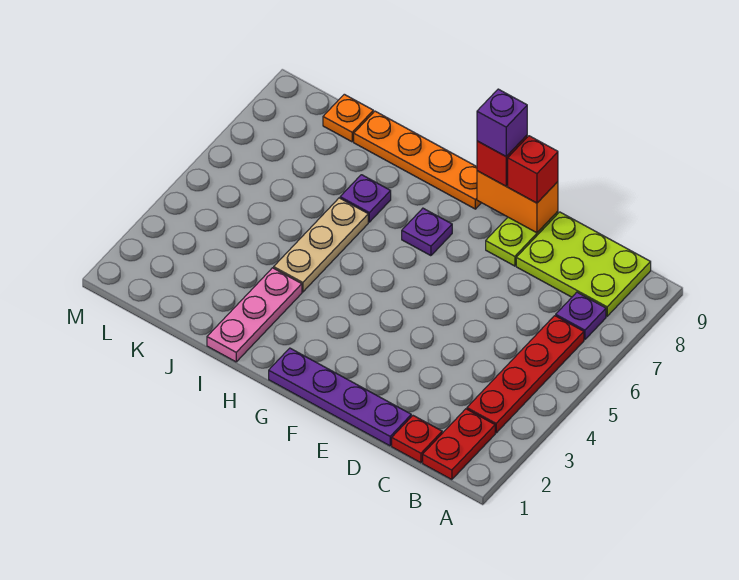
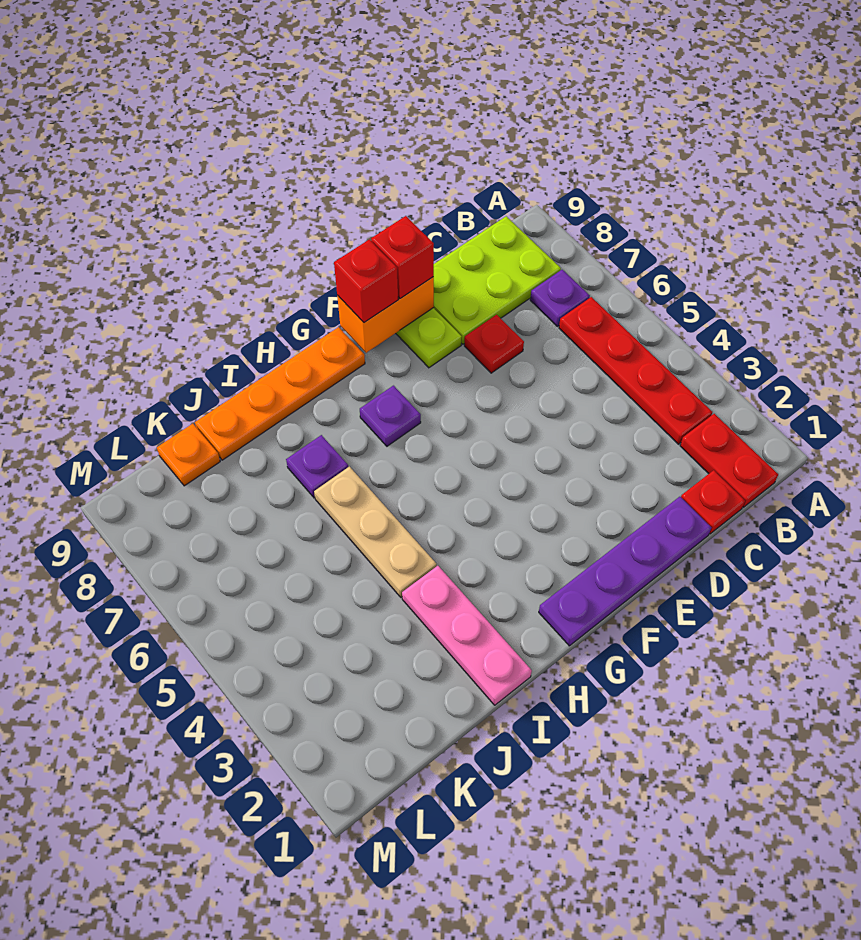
none -> red 1x1 plate [464,315,524,373]
purple 1x1 brick [477,89,527,156] -> none

